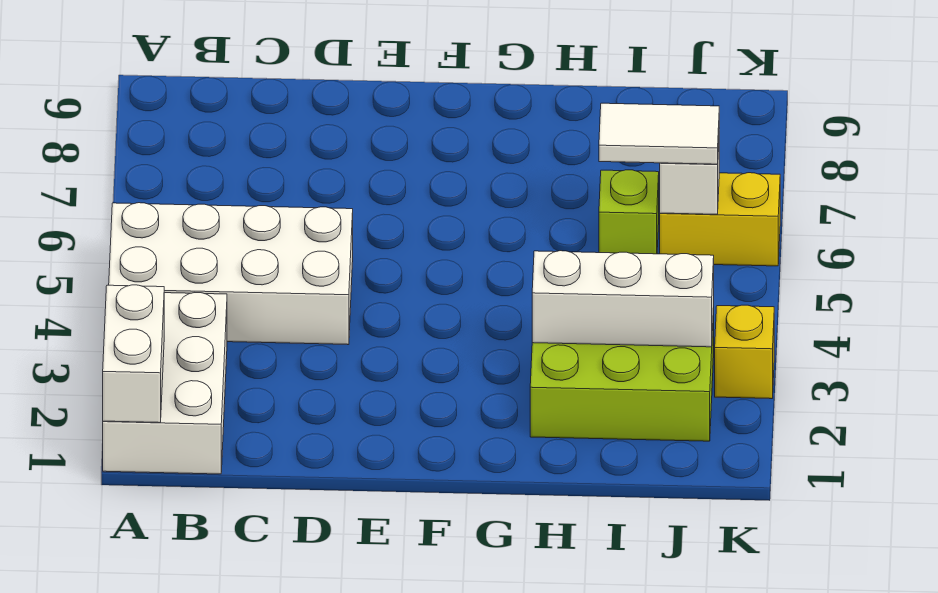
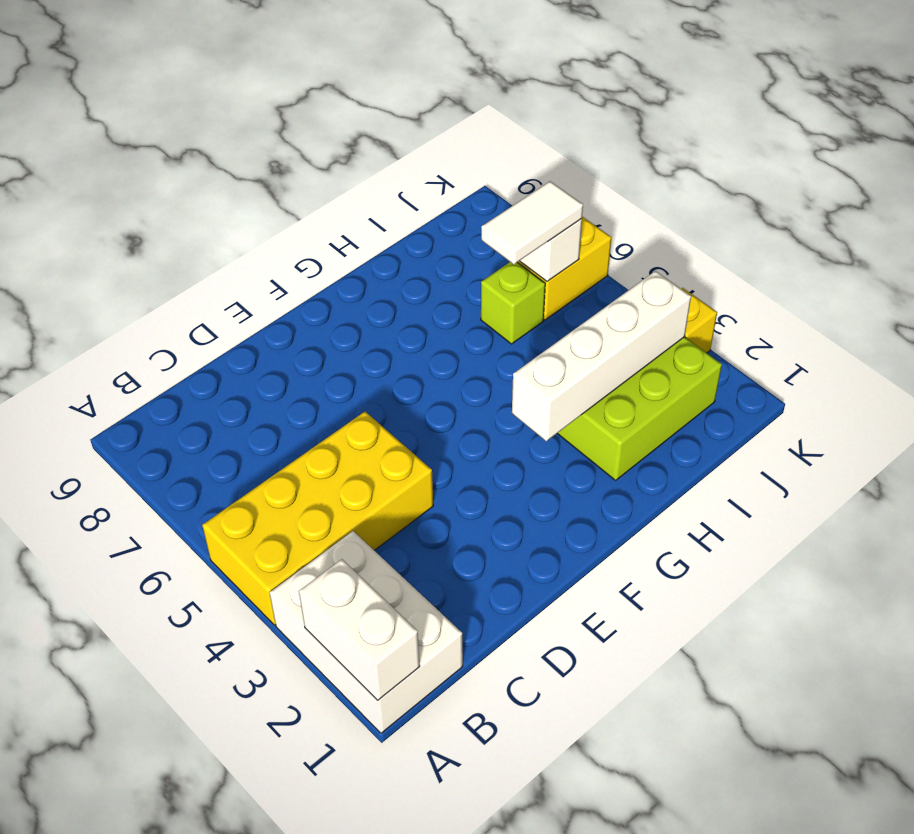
white 2x4 brick [109,203,353,345] -> yellow 2x4 brick [202,412,433,625]
white 1x3 brick [532,251,714,347] -> white 1x4 brick [512,271,691,441]

